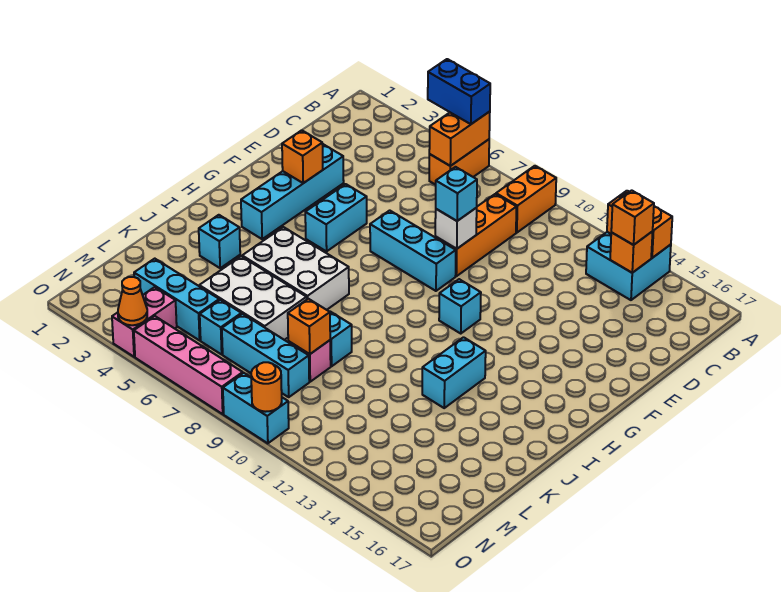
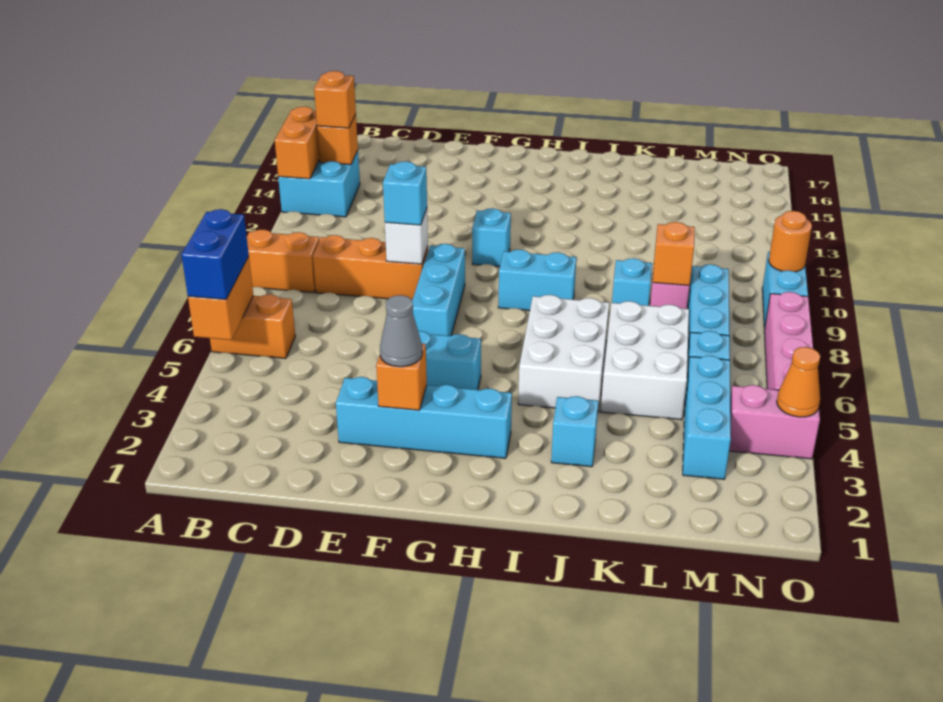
orange 1x2 brick [429,112,490,166] -> orange 1x2 brick turned to [188,256,253,340]
none -> grey 1x1 cone [380,295,422,367]
cyan 1x2 brick [422,337,486,408] -> cyan 1x2 brick moved to [498,250,576,311]

